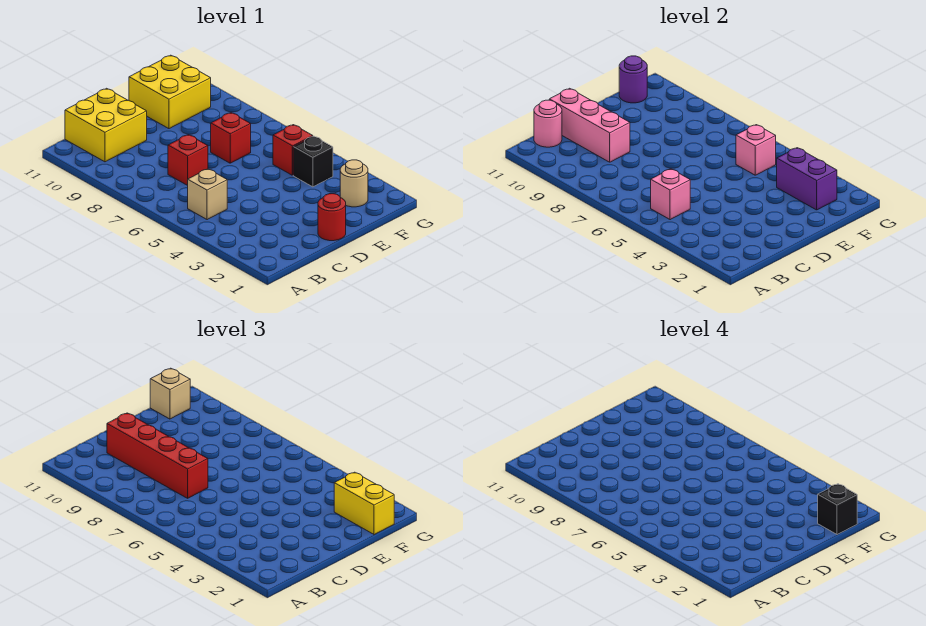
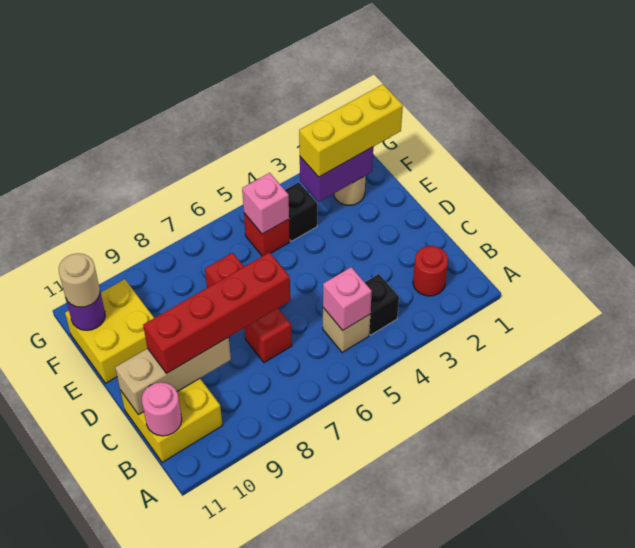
pink 1x3 brick [549,88,630,162] -> tan 1x3 brick [115,337,231,415]
red 1x1 round brick [318,194,346,241] -> red 1x1 round brick moved to [413,246,448,296]
yellow 1x2 brick [334,472,394,535] -> yellow 1x3 brick [299,84,403,177]
black 1x1 brick [818,484,857,535] -> black 1x1 brick moved to [365,274,399,335]
tan 1x1 brick [150,368,190,419] -> tan 1x1 round brick [59,253,100,307]

